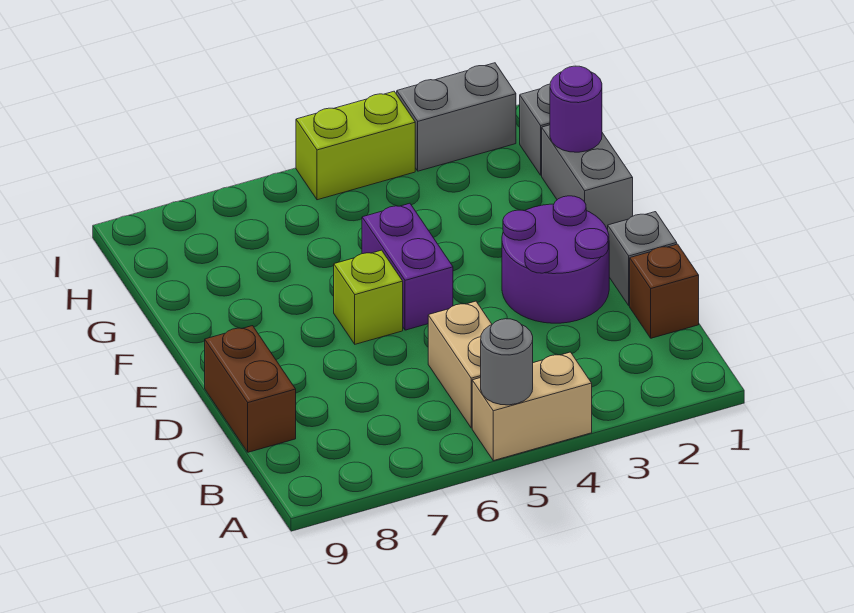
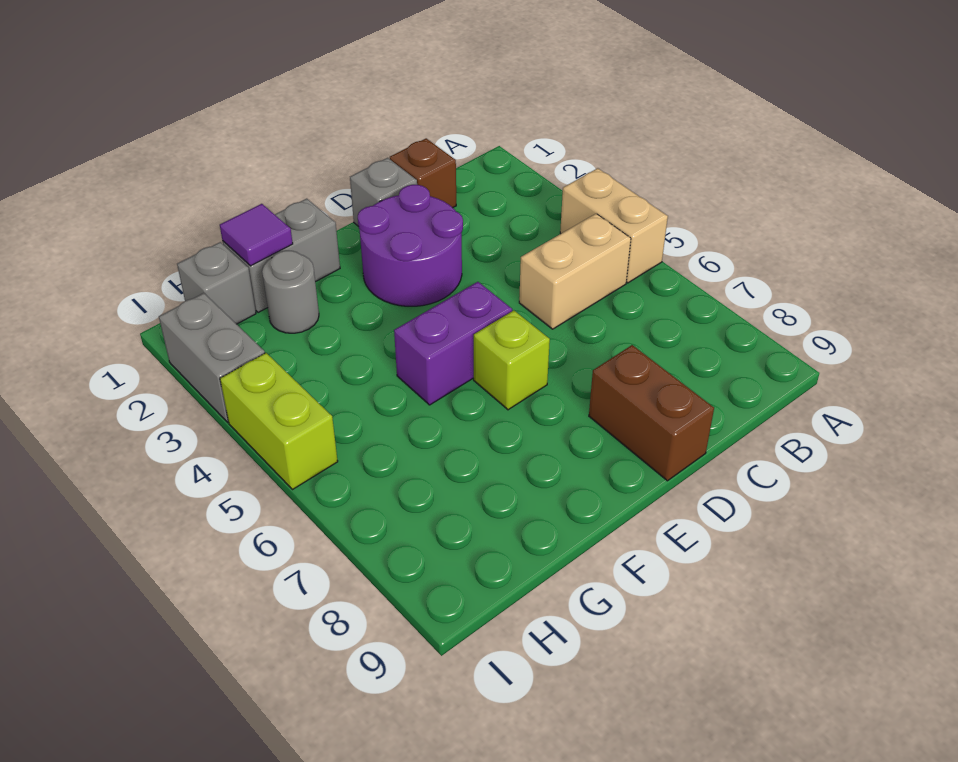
grey 1x1 round brick [481,319,533,405] -> grey 1x1 round brick moved to [262,251,319,333]
brown 1x2 brick [205,326,296,452] -> brown 1x2 brick turned to [589,345,714,481]
purple 1x1 round brick [550,66,602,152] -> purple 1x1 tile [220,204,293,266]

